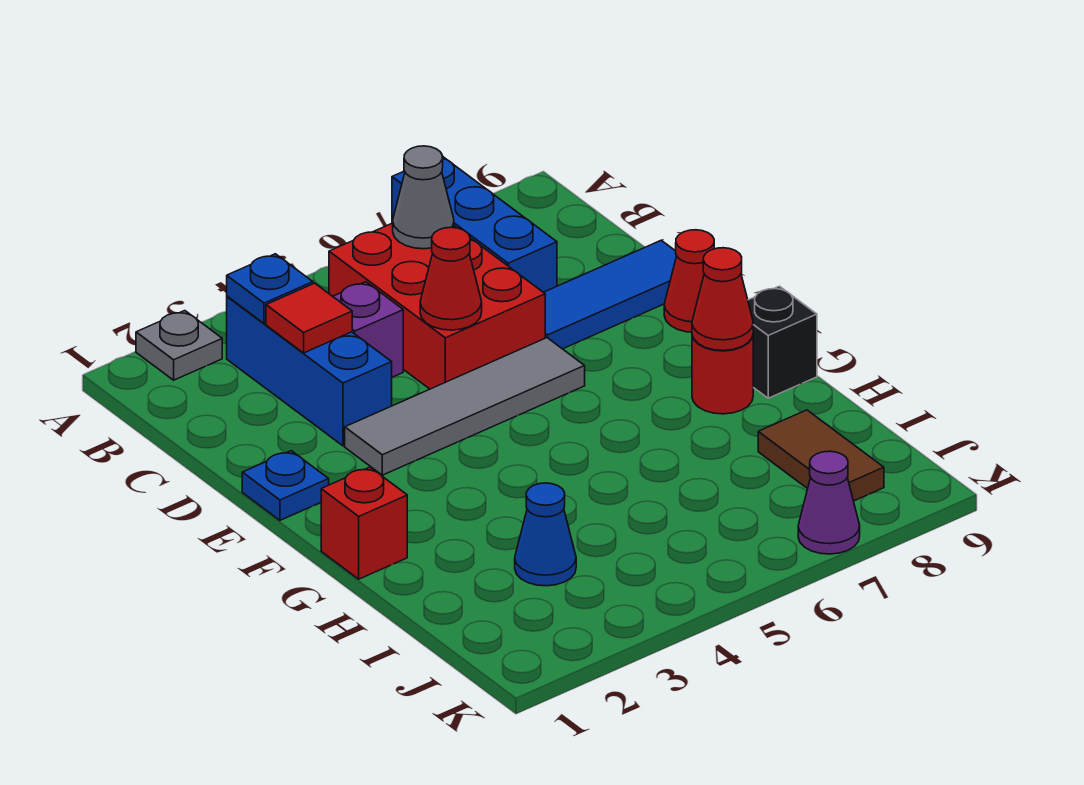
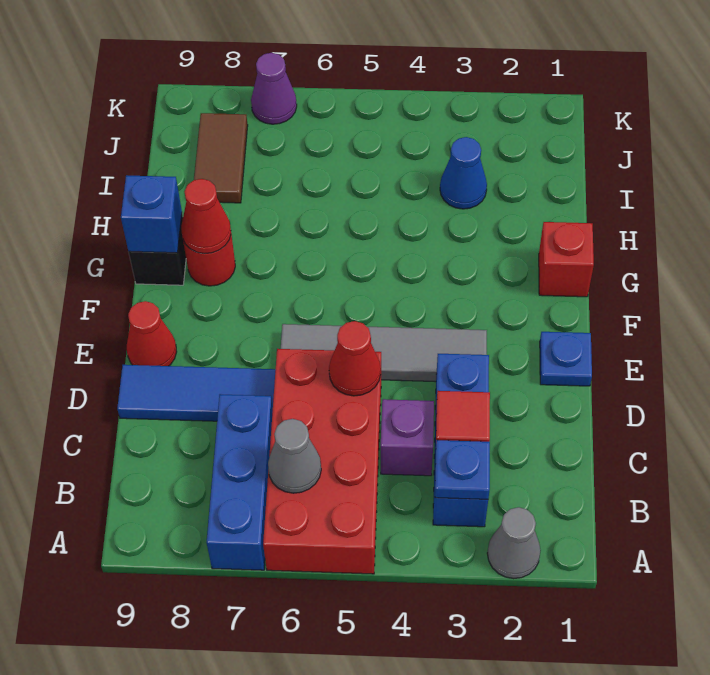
grey 1x1 plate [136,311,222,380] -> grey 1x1 cone [487,507,541,579]
red 2x3 brick [329,223,545,389] -> red 2x4 brick [263,349,381,574]
none -> blue 1x1 brick [121,175,182,253]

